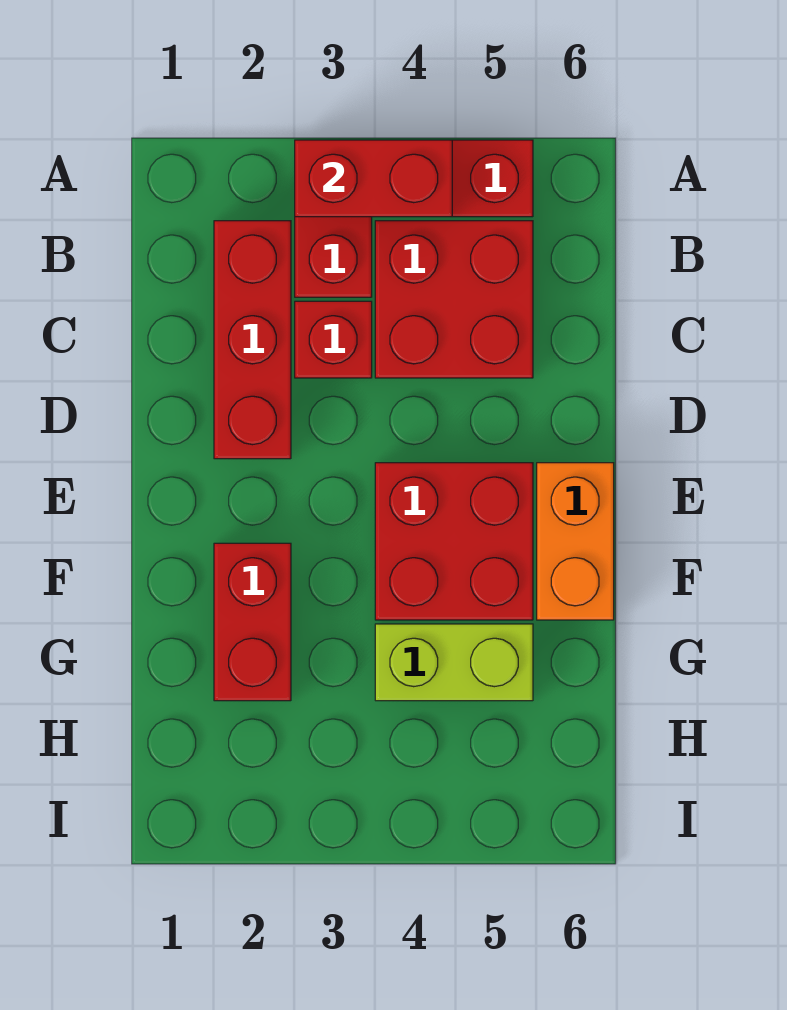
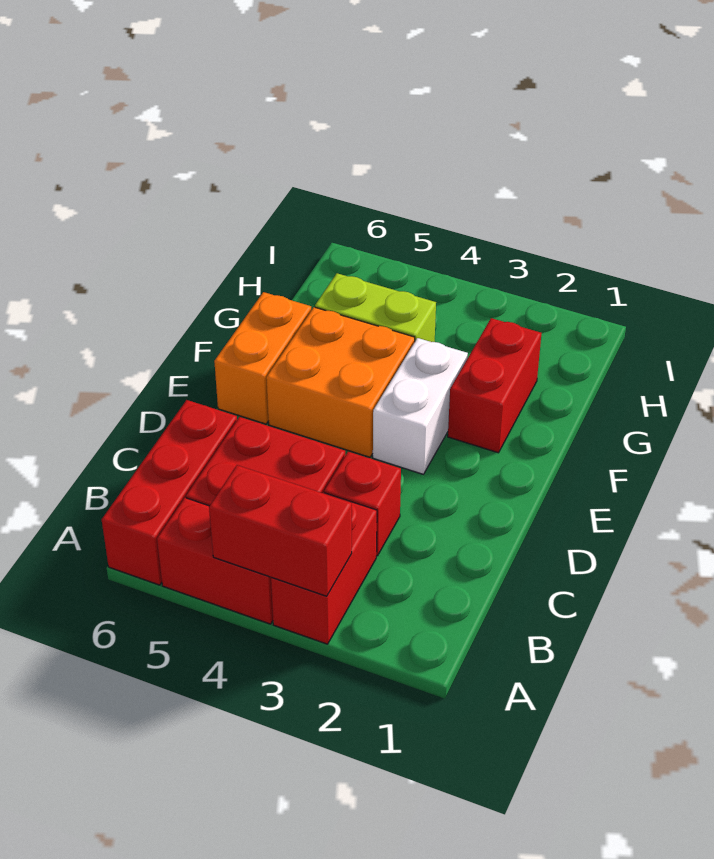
red 1x3 brick [214,221,291,459] -> red 1x3 brick moved to [102,400,237,585]
none -> white 1x2 brick [373,338,468,474]
red 2x2 brick [375,463,533,620] -> orange 2x2 brick [266,307,415,457]

